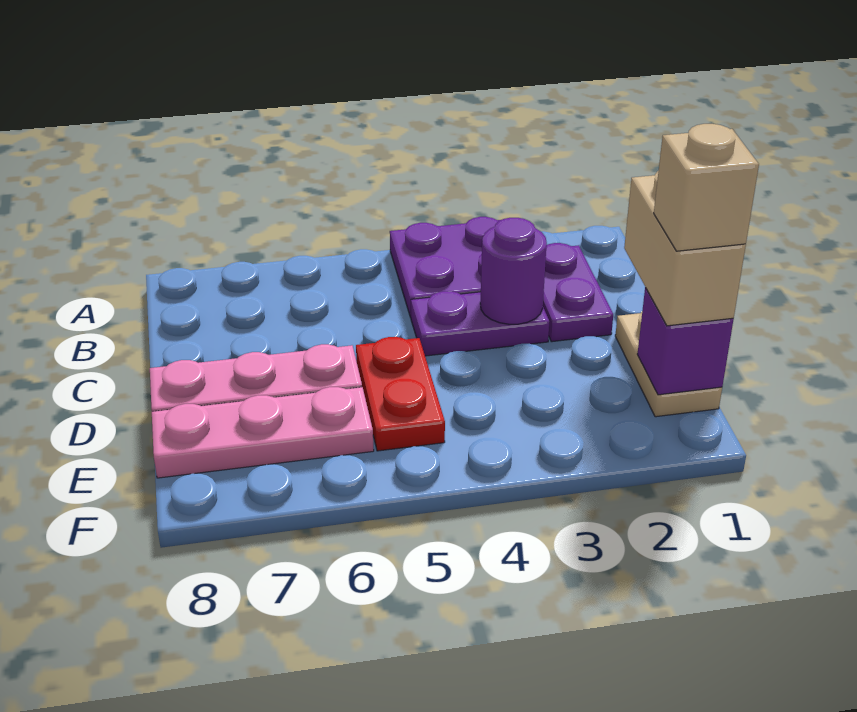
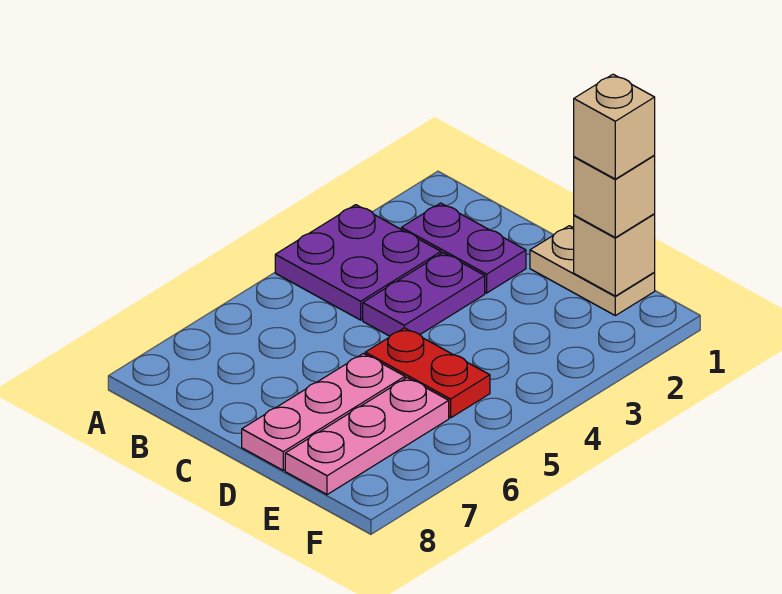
purple 1x1 round brick [480,218,547,324] -> none
tan 1x2 brick [624,171,746,326] -> tan 1x1 brick [574,156,655,238]
purple 1x1 brick [637,287,734,395] -> tan 1x1 brick [574,214,655,296]

